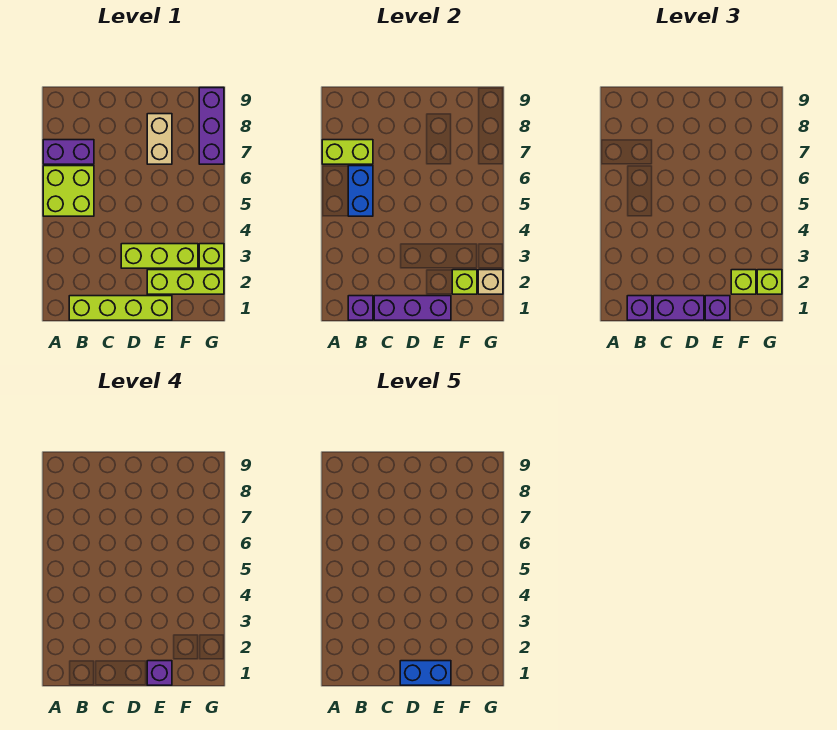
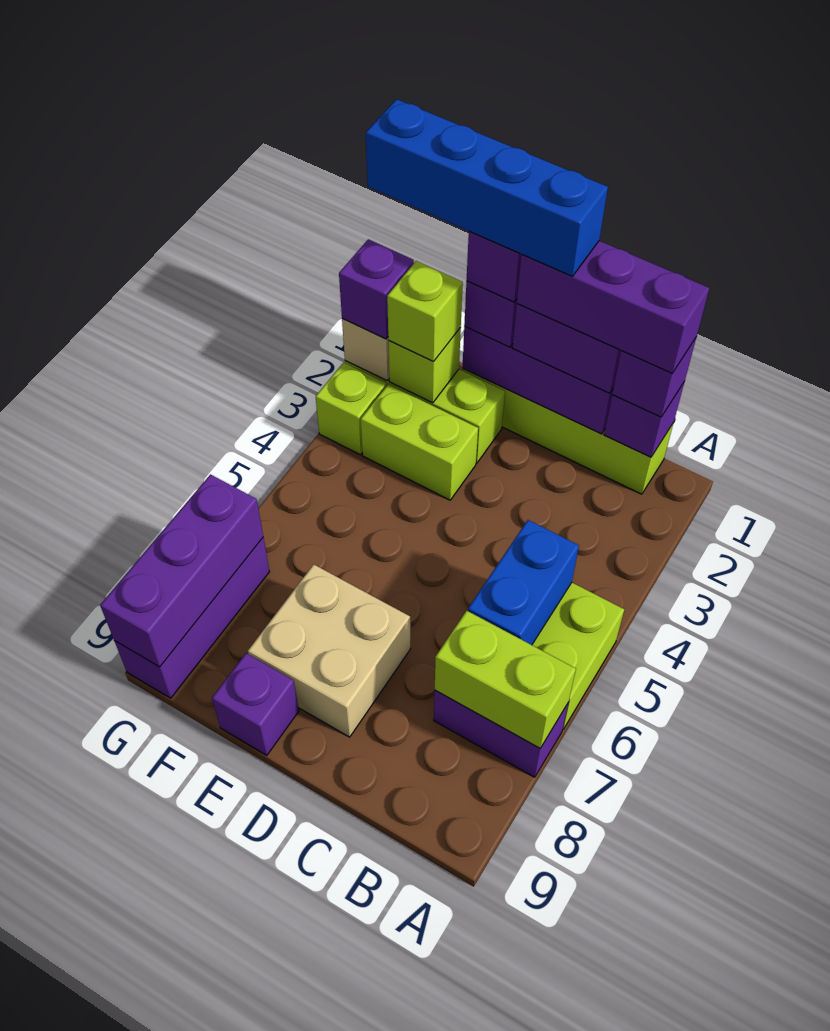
none -> purple 1x3 brick [517,241,709,373]
blue 1x2 brick [400,661,451,685] -> blue 1x4 brick [366,99,608,276]
lime 1x3 brick [121,244,198,268] -> lime 1x2 brick [361,384,478,500]
tan 1x2 brick [147,114,172,164] -> tan 2x2 brick [248,564,410,737]
none -> purple 1x1 brick [212,653,299,755]
lime 1x1 brick [757,270,782,294] -> purple 1x1 brick [339,239,414,339]
none -> purple 1x3 brick [100,475,263,667]

